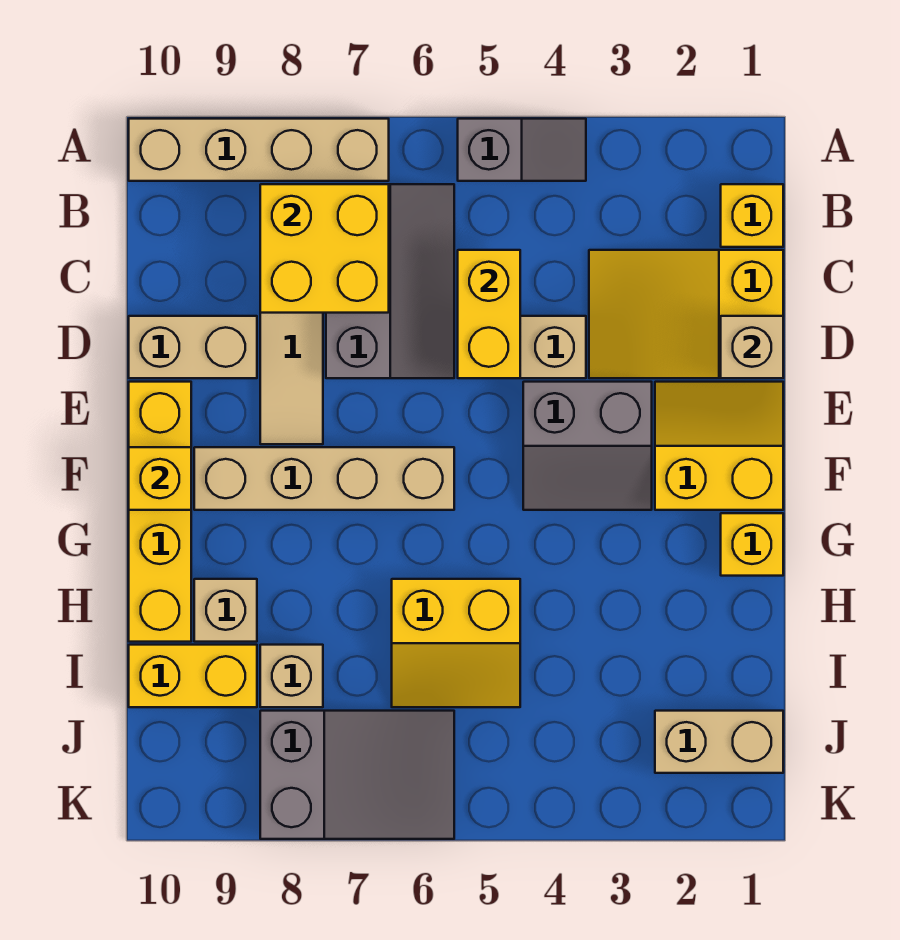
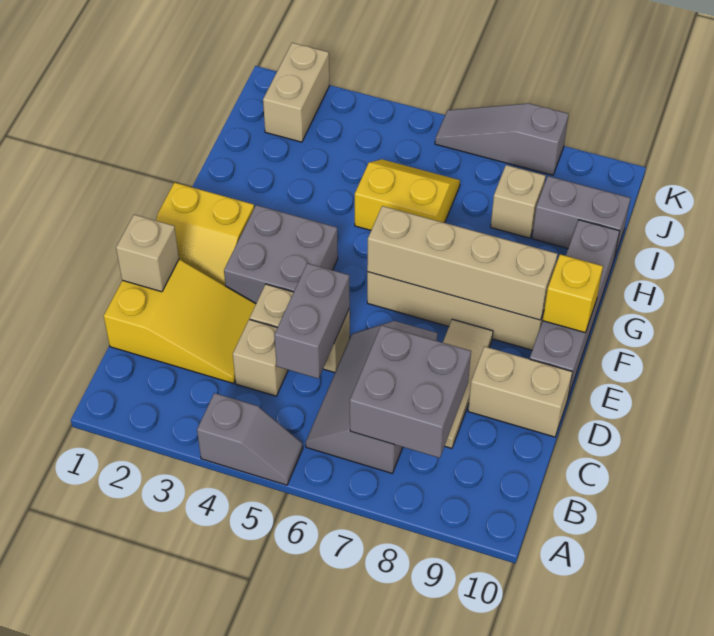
grey 1x2 slope [458,119,586,181] -> grey 1x2 slope turned to [197,393,303,485]
tan 1x4 brick [129,119,389,181] -> tan 1x4 brick moved to [367,206,557,320]
yellow 1x1 brick [721,184,783,247] -> none
yellow 2x2 brick [260,184,389,313] -> grey 2x2 brick [350,325,471,458]
yellow 1x2 brick [458,250,520,378] -> grey 1x2 brick [274,263,350,379]
grey 2x2 slope [523,382,652,510] -> grey 2x2 brick [224,205,338,303]
yellow 1x4 brick [129,382,191,642] -> grey 1x4 brick [530,220,620,398]
yellow 1x1 brick [721,513,783,576] -> none
tan 1x1 brick [194,579,257,642] -> tan 1x1 brick moved to [233,319,288,396]
yellow 1x2 brick [129,645,257,707] -> grey 1x2 brick [532,176,630,259]
tan 1x2 brick [655,711,783,773] -> tan 1x2 brick turned to [263,43,329,142]
grey 2x3 slope [260,711,454,839] -> grey 1x3 slope [435,103,569,175]

